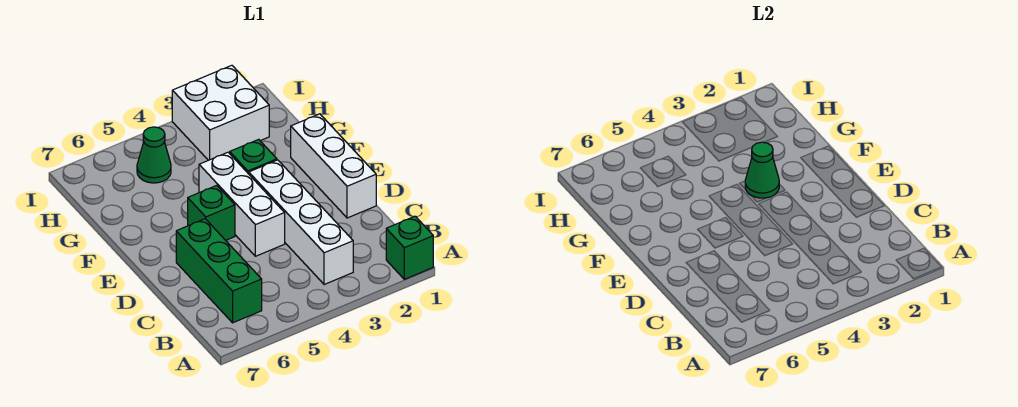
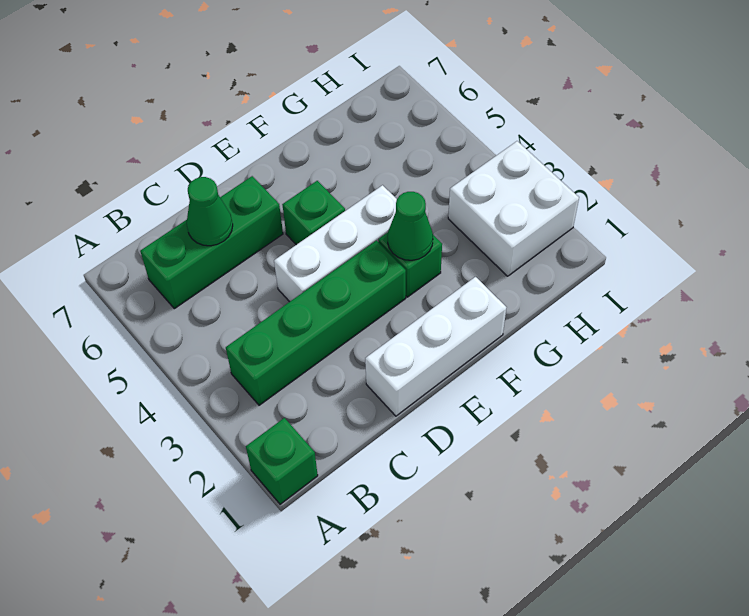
white 1x4 brick [249,160,353,285] -> green 1x4 brick [226,241,406,405]
green 1x1 cone [137,127,171,183] -> green 1x1 cone moved to [187,177,233,246]

